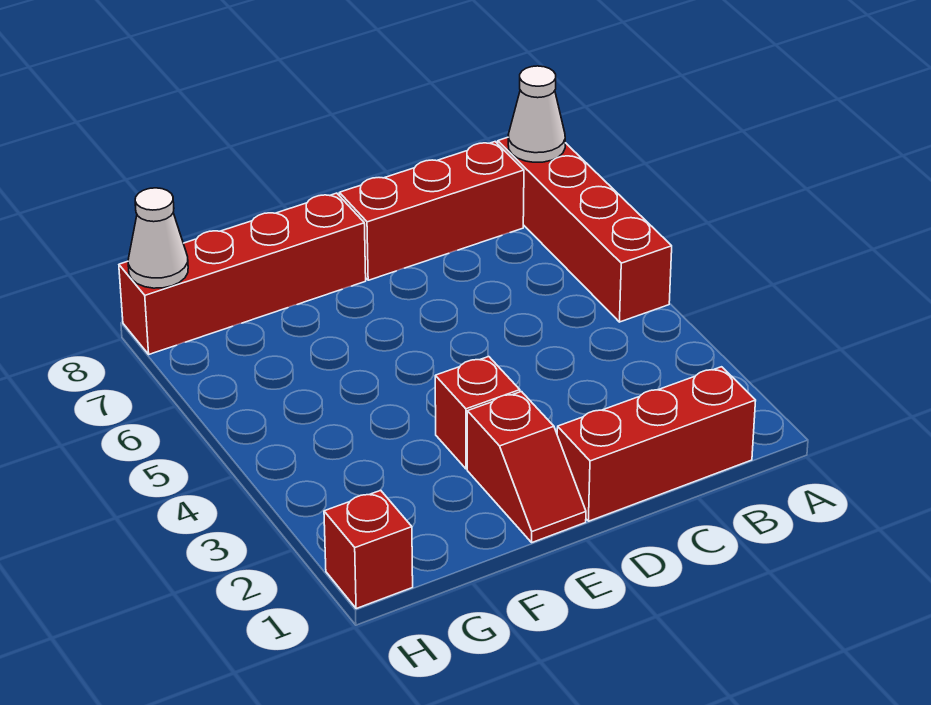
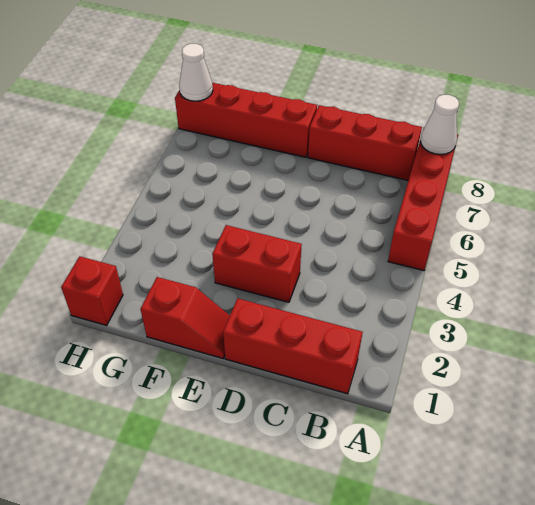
red 1x2 slope [467,392,586,542] -> red 1x2 slope turned to [140,277,230,358]
red 1x1 brick [435,357,520,469] -> red 1x2 brick [212,225,302,302]

